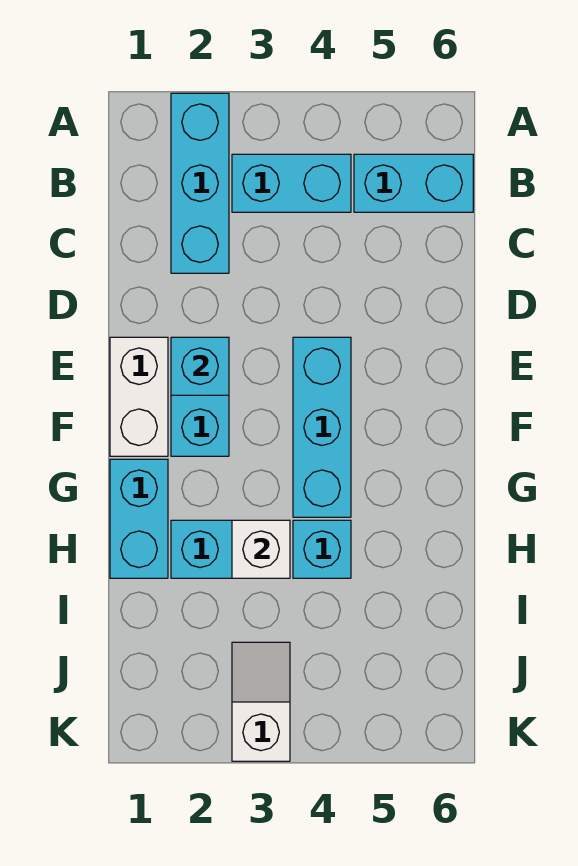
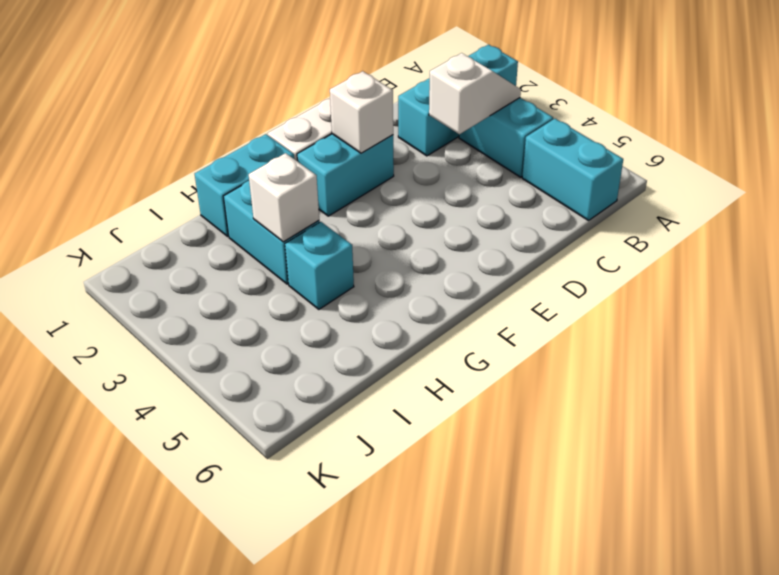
cyan 1x1 brick [171,337,229,395] -> white 1x1 brick [330,71,393,153]
cyan 1x3 brick [293,337,351,517] -> none
white 1x2 slope [232,642,290,761] -> white 1x2 slope moved to [429,53,521,134]

